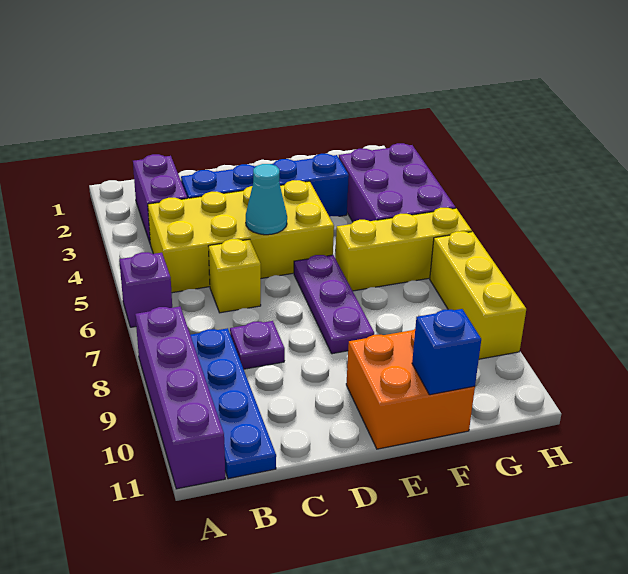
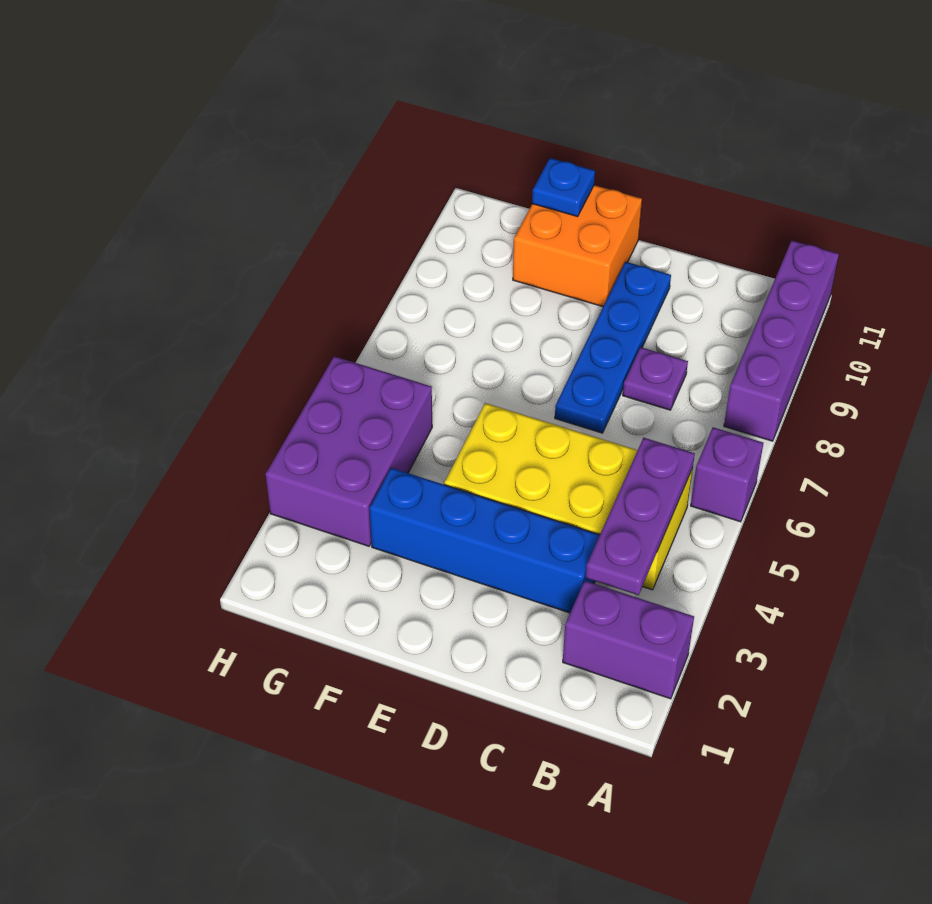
purple 1x2 brick [133,154,187,242] -> purple 1x2 brick turned to [563,581,694,699]
blue 1x4 plate [190,328,276,479] -> blue 1x4 plate moved to [555,262,671,433]
yellow 1x1 brick [209,239,261,313] -> none
cyan 1x1 cone [246,164,287,235] -> none
purple 1x3 plate [294,255,374,354] -> purple 1x3 plate moved to [586,438,695,595]
yellow 1x3 brick [335,208,472,291] -> none
blue 1x1 brick [412,309,481,395] -> blue 1x1 plate [532,158,595,217]
yellow 1x3 brick [430,231,526,359] -> none

